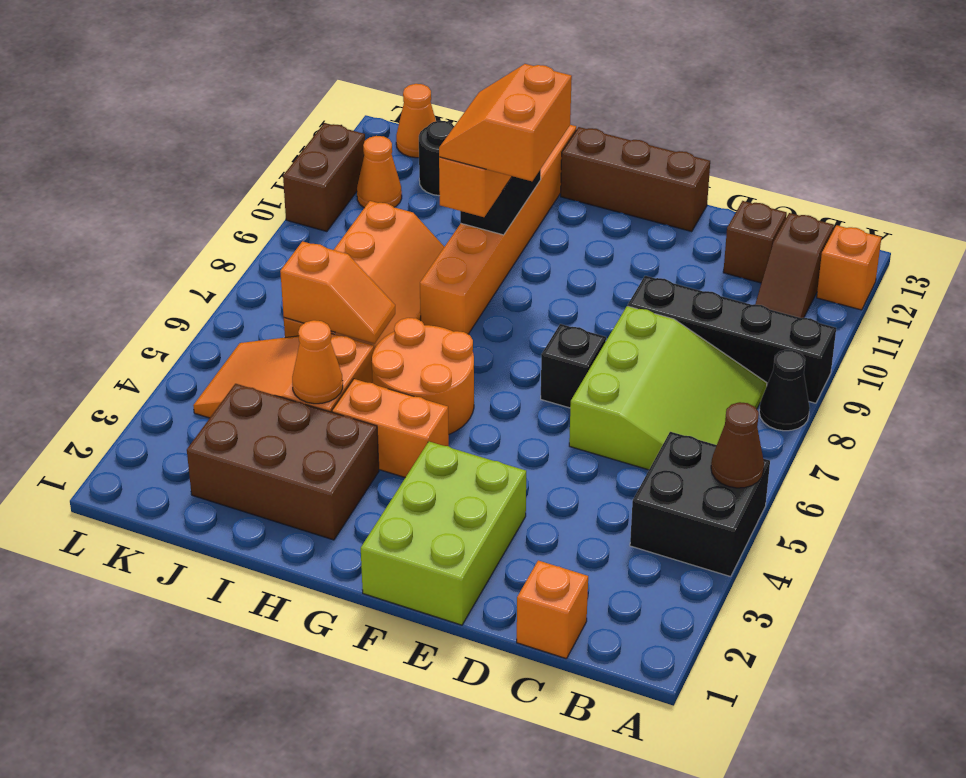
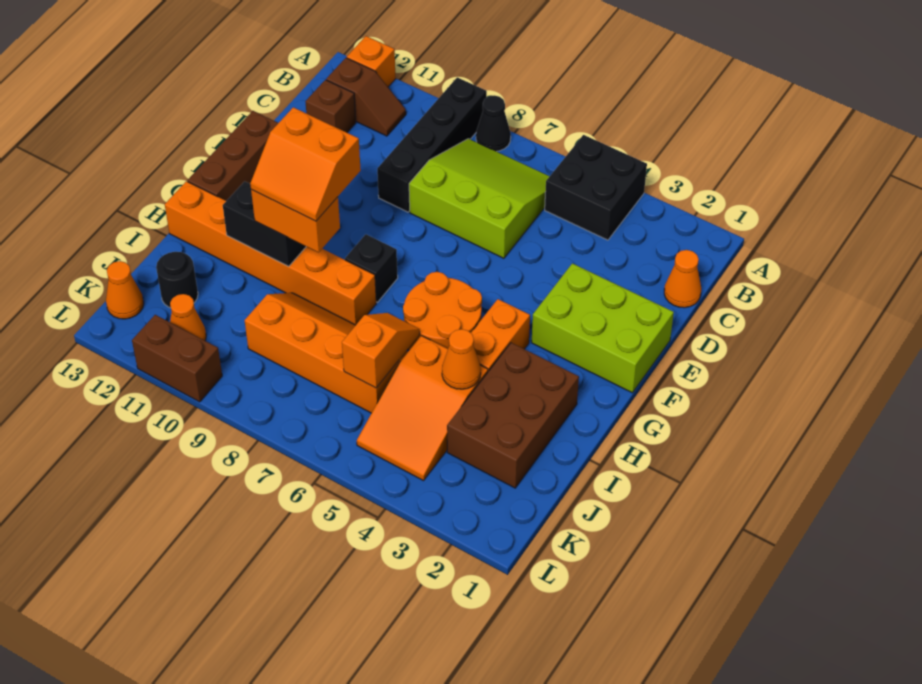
brown 1x1 cone [711,402,764,488] -> none
orange 1x1 brick [517,560,588,659] -> orange 1x1 cone [664,250,701,308]
black 1x1 brick [541,324,606,408] -> black 1x1 brick moved to [345,234,398,302]

